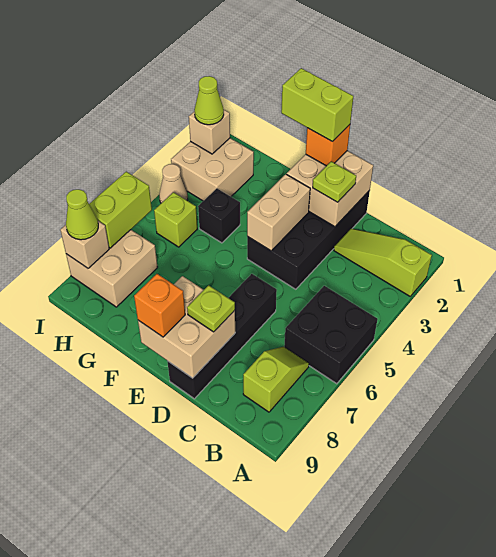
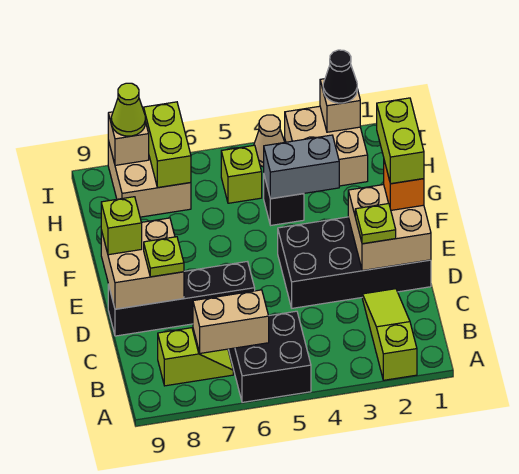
tan 1x2 brick [247,174,310,251] -> tan 1x2 brick moved to [193,290,269,353]
orange 1x1 brick [134,274,185,337] -> lime 1x1 brick [101,197,142,255]
none -> grey 1x2 brick [264,135,339,199]
lime 1x1 cone [194,76,224,125] -> black 1x1 cone [323,50,357,103]
lime 1x2 brick [89,172,152,248] -> lime 1x2 brick turned to [144,102,191,188]

